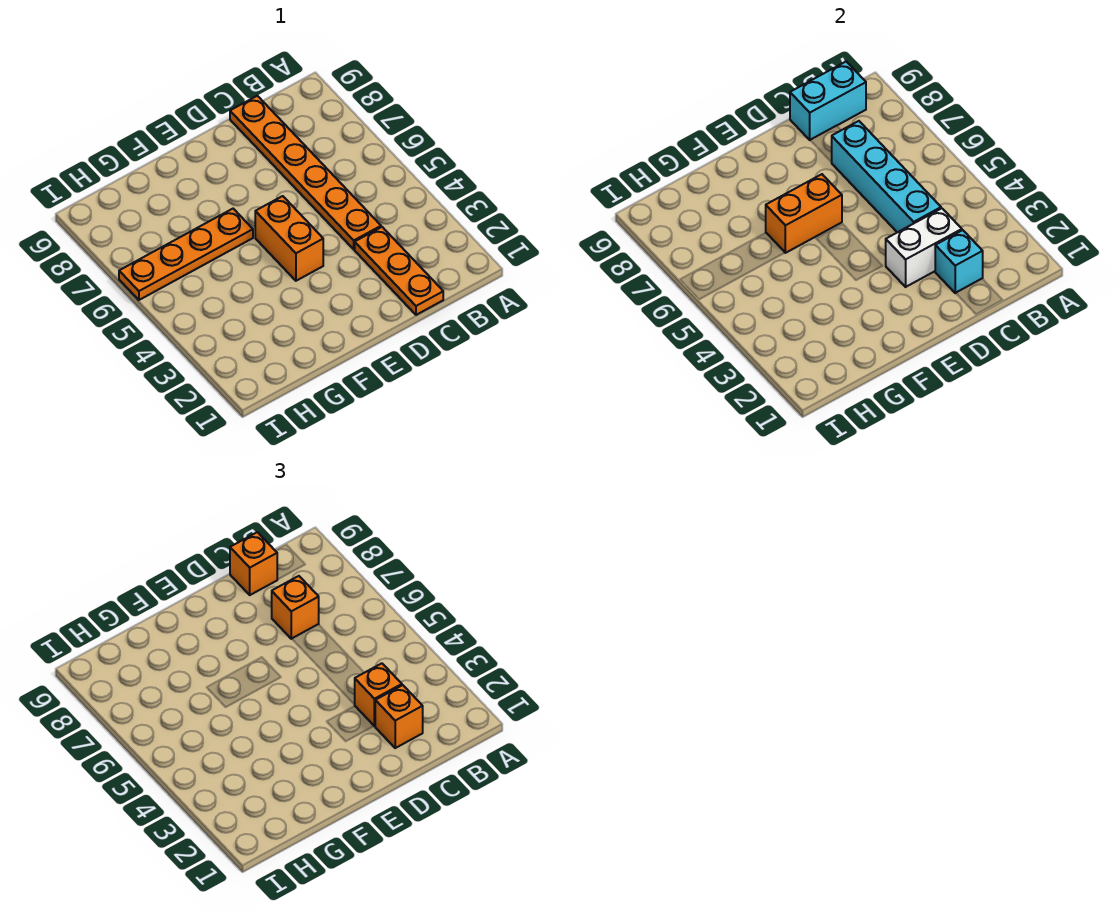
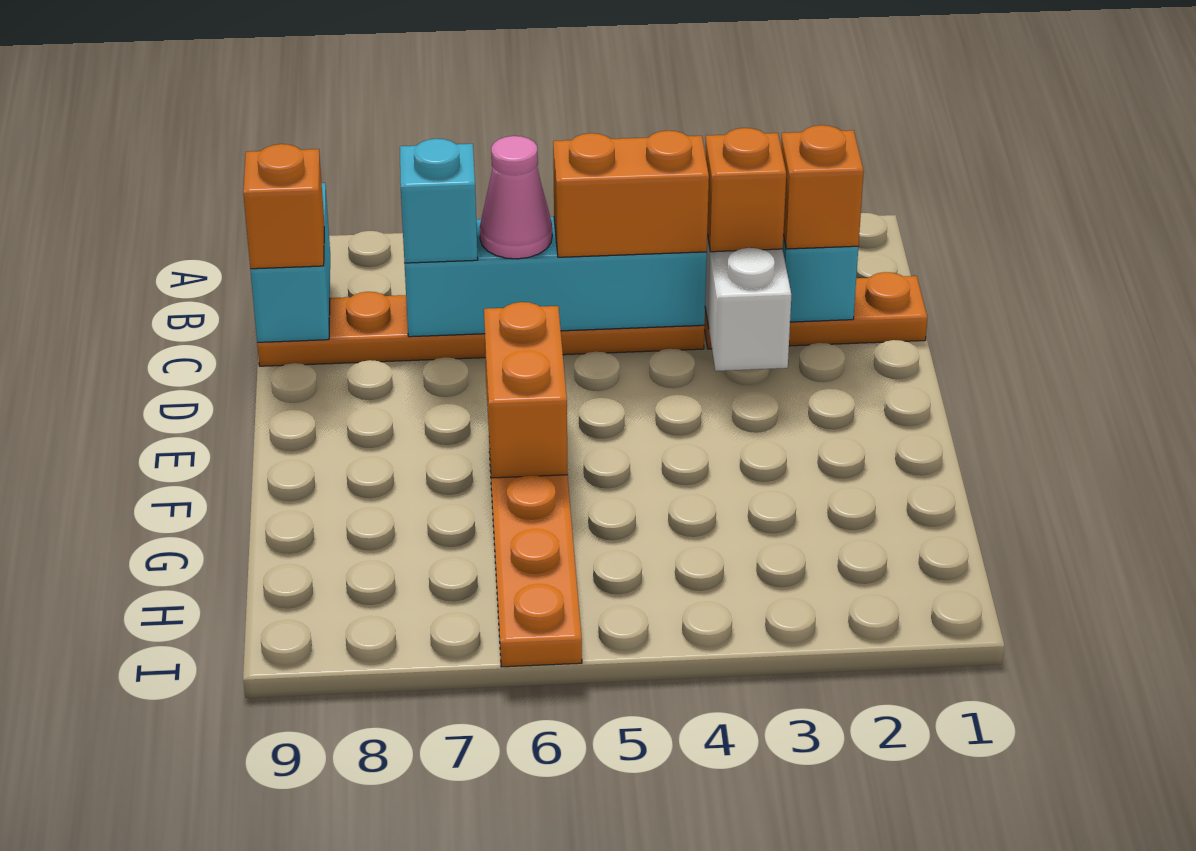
none -> pink 1x1 cone [480,136,552,259]
orange 1x1 brick [272,576,319,639] -> cyan 1x1 brick [400,139,478,263]
orange 1x2 brick [255,196,323,281] -> orange 1x2 brick moved to [553,131,709,257]

